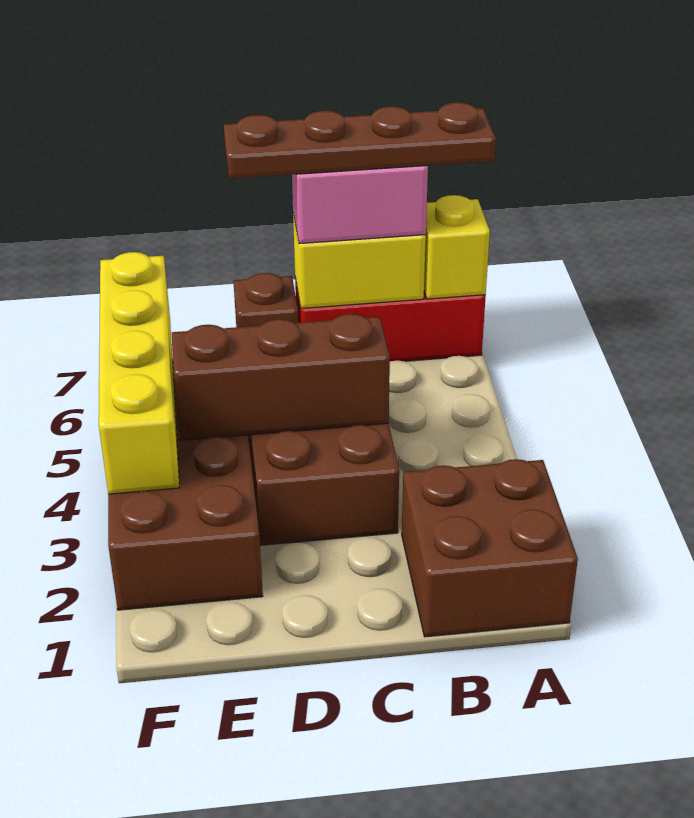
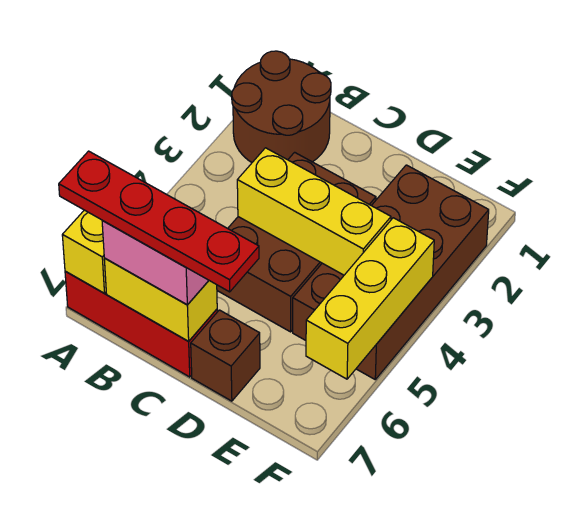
brown 2x2 brick [402,459,578,637] -> brown 2x2 round brick [232,51,331,162]
brown 1x4 plate [224,102,496,179] -> red 1x4 plate [59,151,259,292]
brown 1x3 brick [172,314,390,440] -> yellow 1x3 brick [237,148,391,275]
yellow 1x4 brick [99,252,179,494] -> yellow 1x3 brick [306,218,434,379]

